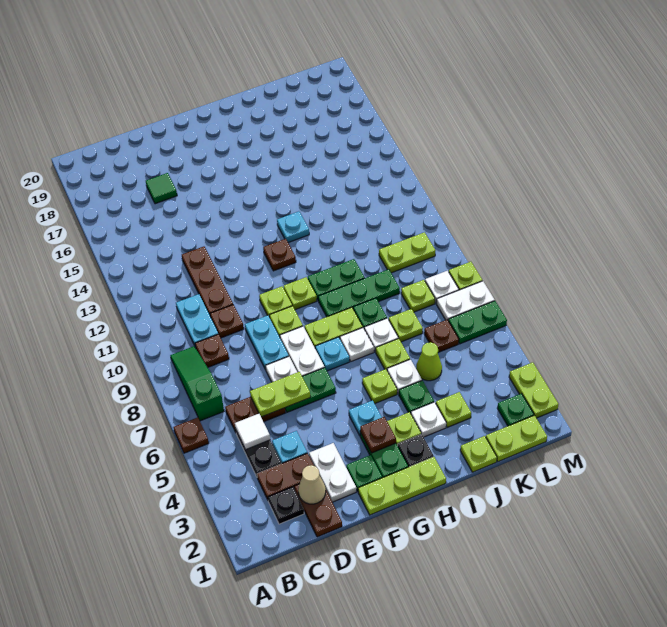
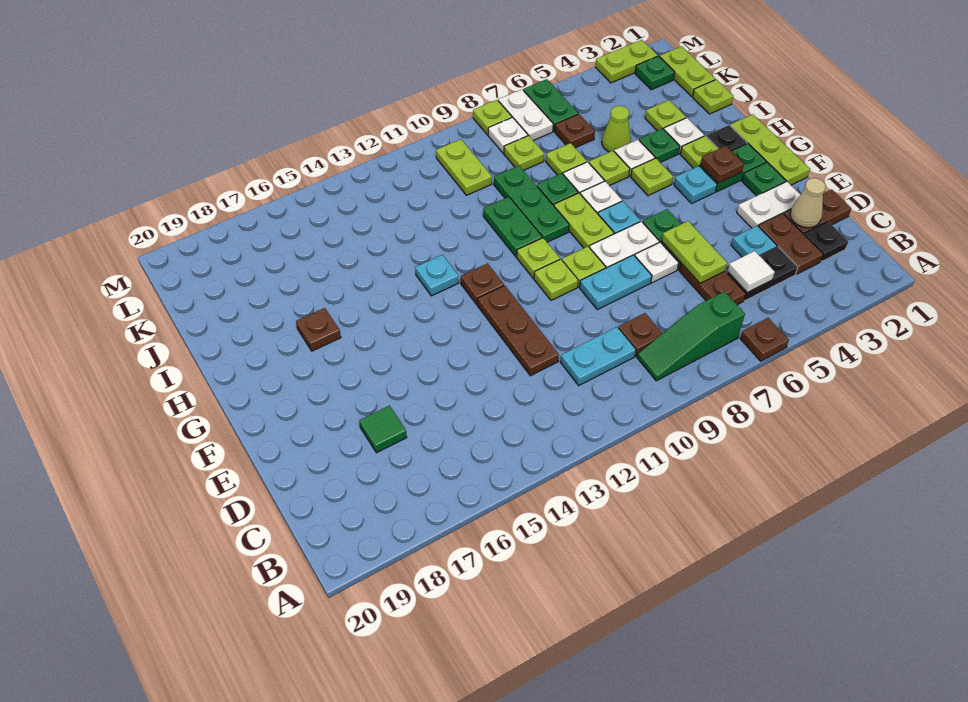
brown 1x1 plate [210,305,244,338] -> brown 1x1 plate moved to [296,308,341,351]
brown 1x3 plate [182,247,233,317] -> brown 1x3 plate turned to [478,286,559,376]

